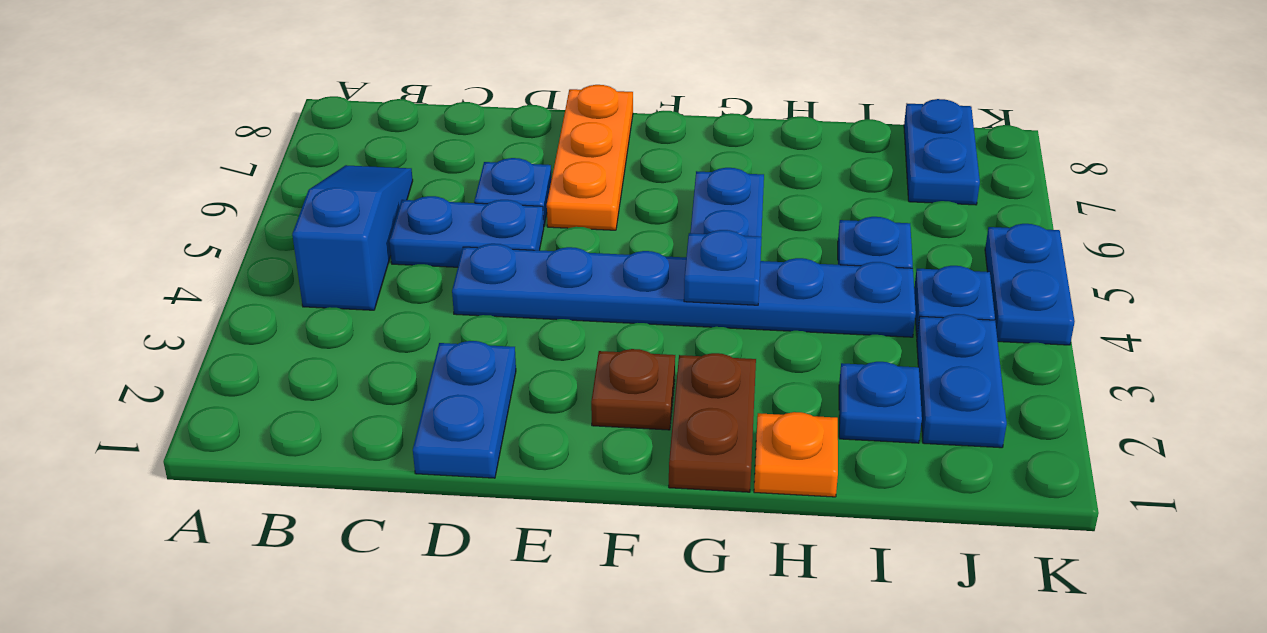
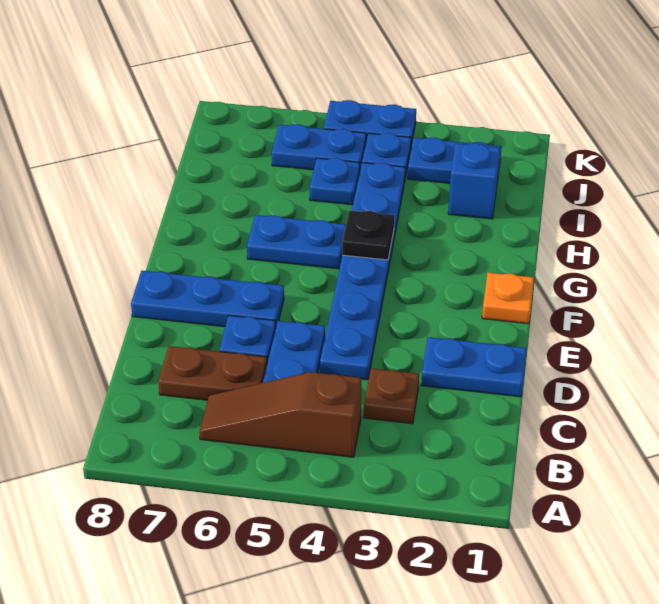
blue 1x3 slope [292,165,413,310] -> brown 1x3 slope [199,372,362,457]
orange 1x3 plate [547,85,633,230] -> blue 1x3 plate [131,271,284,327]
brown 1x1 plate [591,349,675,430] -> brown 1x1 plate moved to [364,368,419,424]
brown 1x2 plate [669,353,756,492] -> brown 1x2 plate moved to [158,346,267,400]
blue 1x1 plate [684,230,762,305] -> black 1x1 plate [342,210,394,260]
orange 1x1 plate [754,412,838,497] -> orange 1x1 plate moved to [482,273,534,324]
blue 1x1 plate [839,362,922,443] -> blue 1x1 brick [448,143,500,219]
blue 1x2 plate [904,99,980,205] -> blue 1x2 plate moved to [272,124,366,170]

